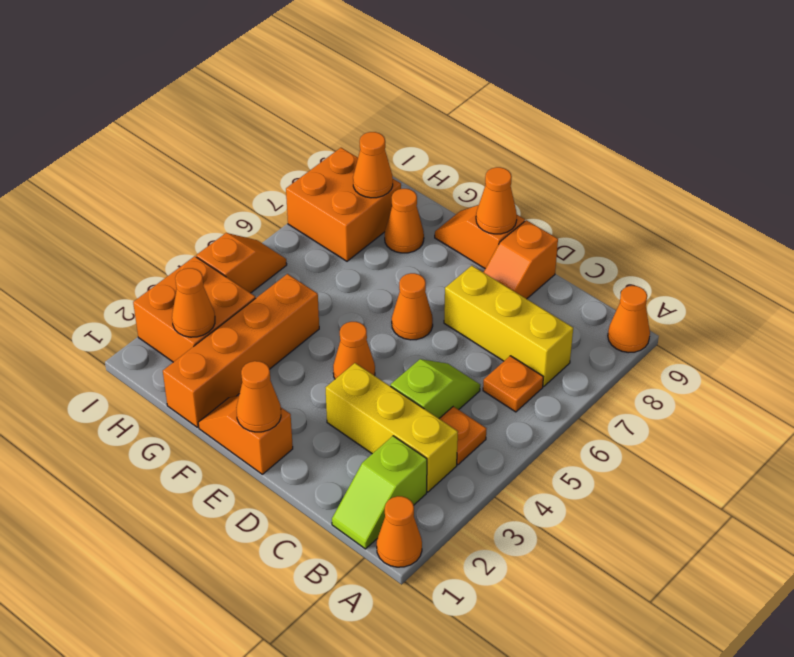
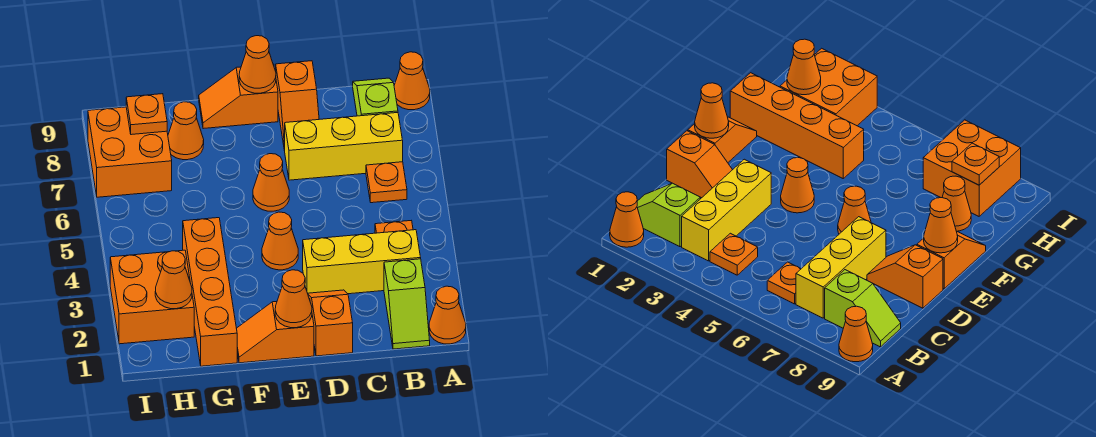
lime 1x2 slope [391,359,480,418] -> lime 1x2 slope moved to [353,78,398,116]
orange 1x1 cone [353,132,393,198] -> orange 1x1 plate [126,94,167,135]
orange 1x2 slope [196,233,287,293] -> orange 1x2 slope moved to [308,290,353,356]

